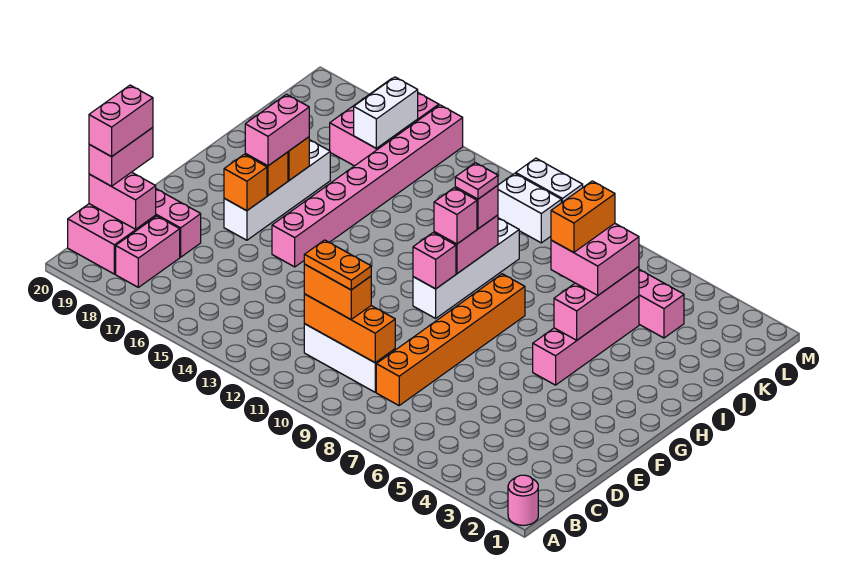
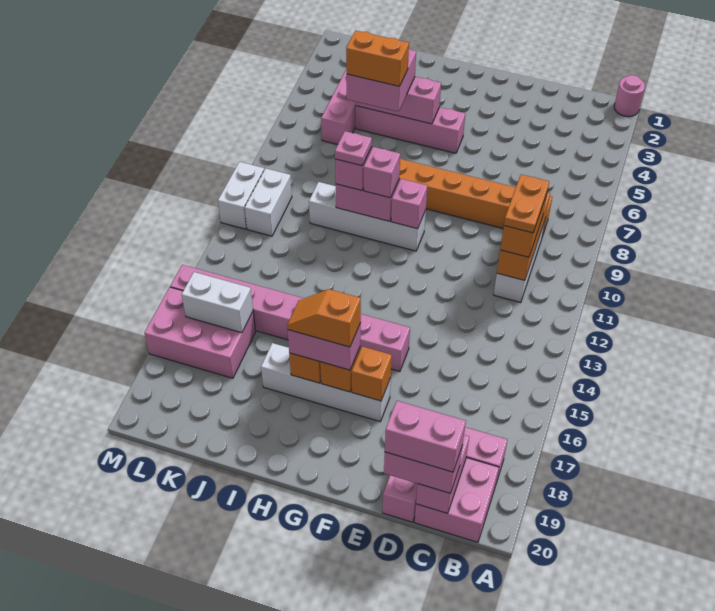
none -> orange 1x2 slope [287,289,361,347]

